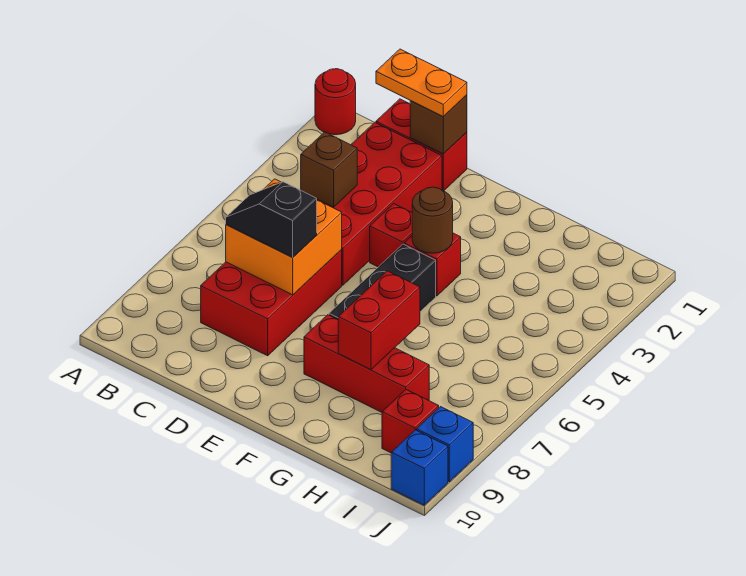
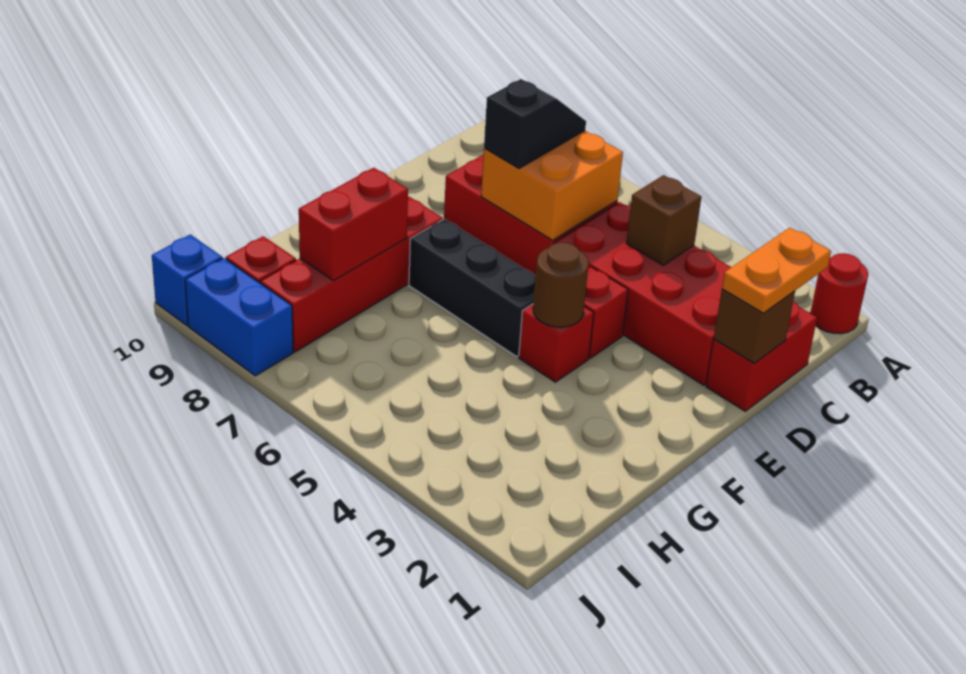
red 1x3 brick [304,315,429,412] -> red 1x4 brick [260,197,443,352]
red 1x2 brick [338,271,420,370] -> red 1x2 brick turned to [299,168,408,281]
blue 1x1 brick [417,407,473,482] -> blue 1x2 brick [185,258,293,376]

